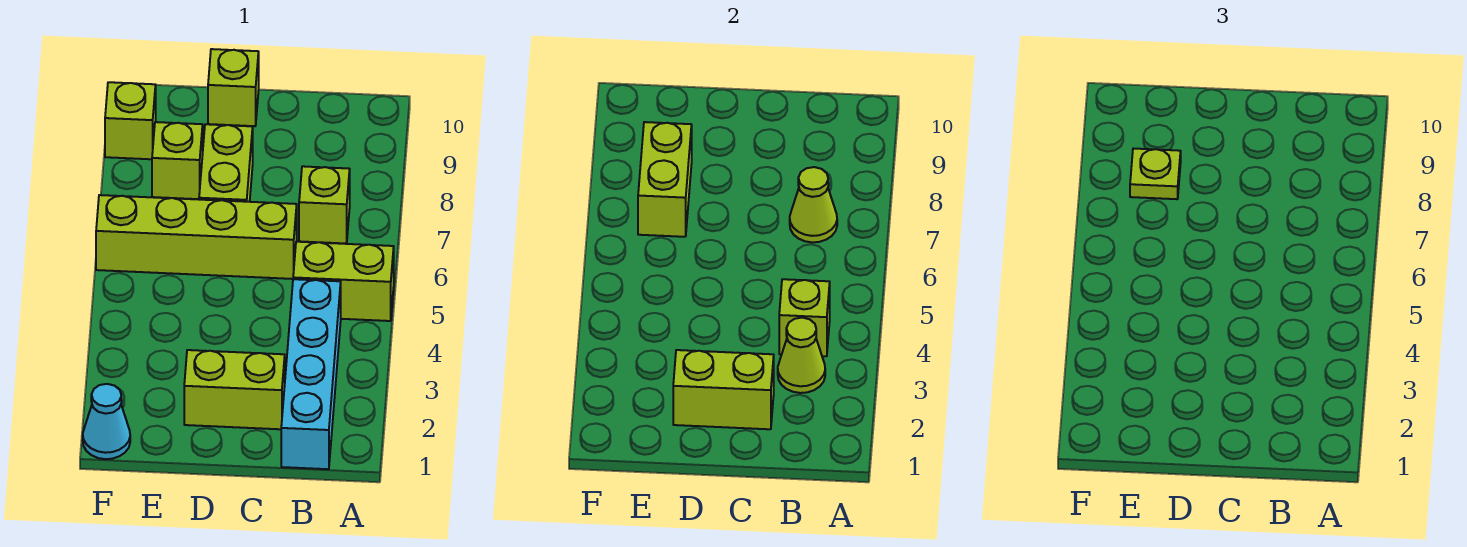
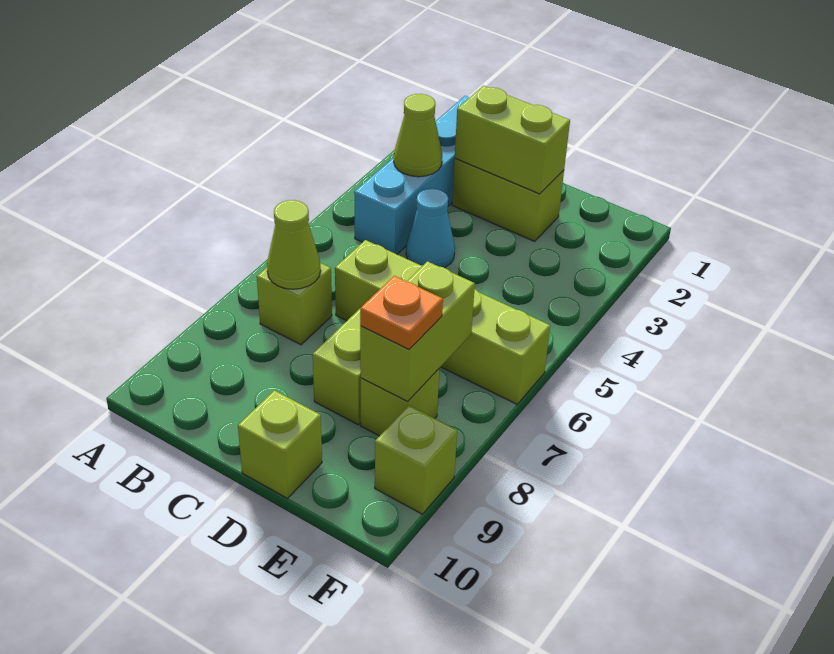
lime 1x2 brick [293,242,394,321] -> none
lime 1x1 brick [779,279,830,356] -> none
lime 1x1 plate [1130,149,1181,199] -> orange 1x1 plate [360,276,443,349]
cyan 1x1 cone [83,384,130,459] -> cyan 1x1 cone moved to [406,188,455,268]

